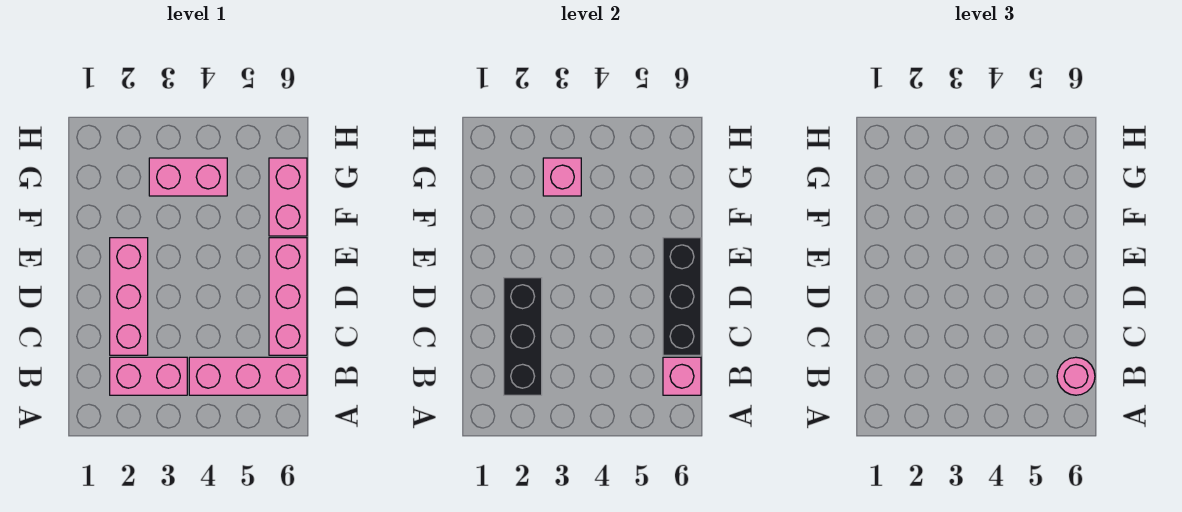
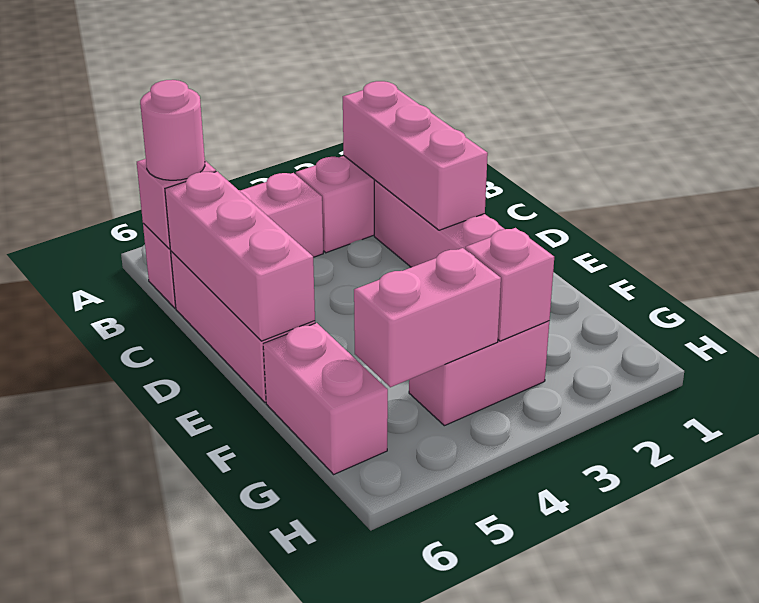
black 1x3 brick [504,278,542,395] -> pink 1x3 brick [343,81,488,230]
black 1x3 brick [663,238,701,355] -> pink 1x3 brick [165,171,315,341]
none -> pink 1x2 brick [354,248,501,387]

